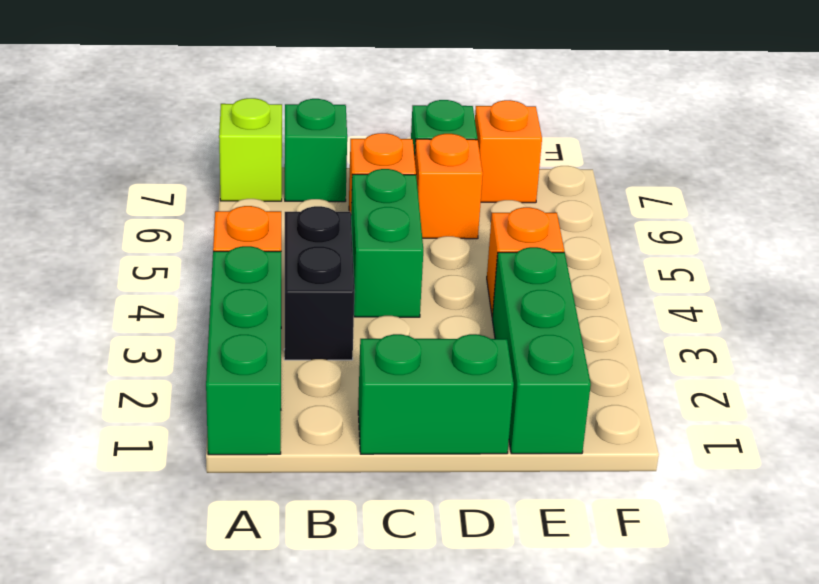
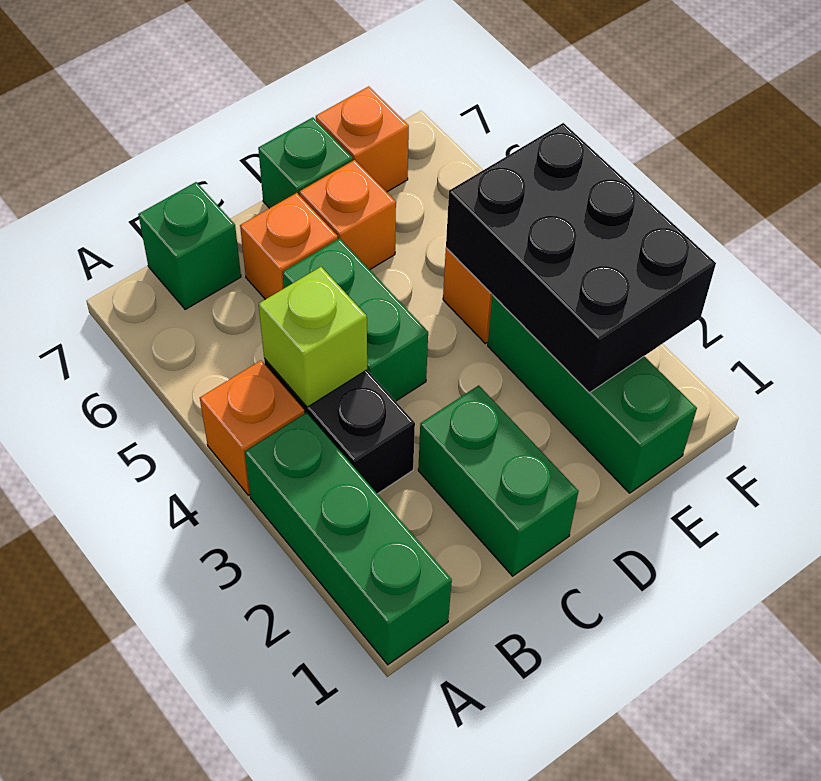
lime 1x1 brick [219,98,282,201] -> lime 1x1 brick moved to [259,267,367,407]
green 1x2 brick [358,334,514,454] -> green 1x2 brick turned to [418,385,579,576]
none -> black 2x3 brick [446,123,716,393]

